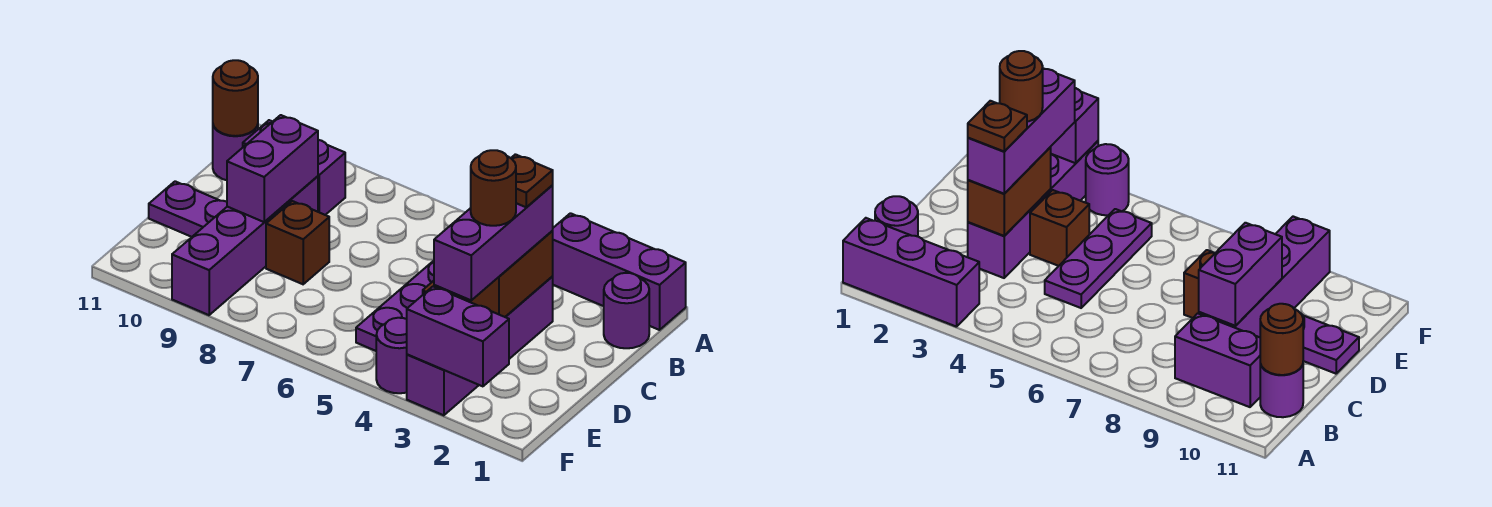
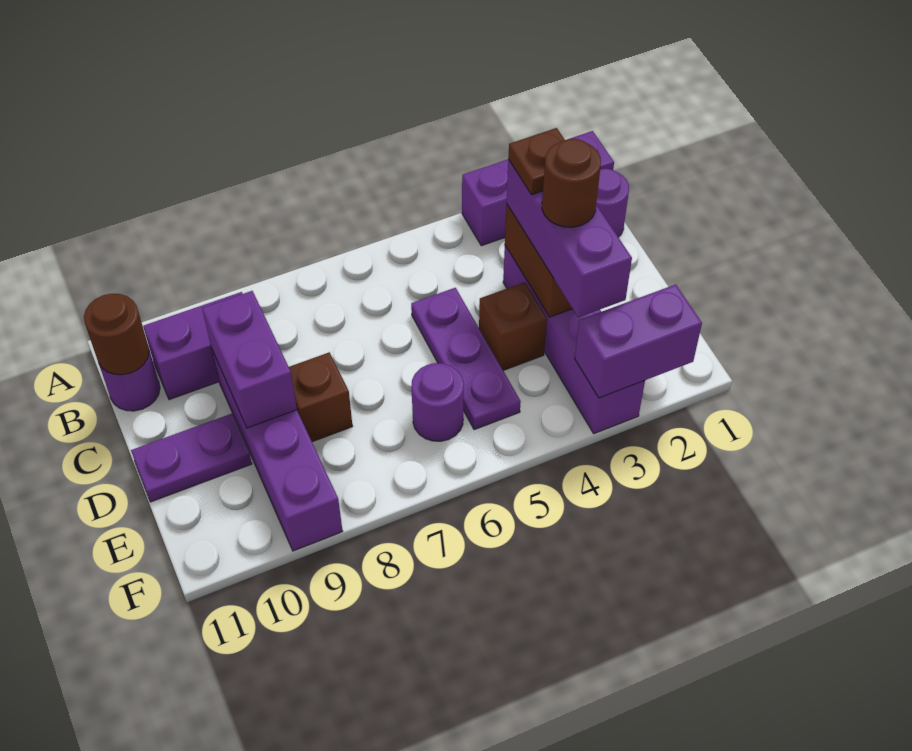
purple 1x1 round brick [376,318,407,393] -> purple 1x1 round brick moved to [411,363,464,441]

